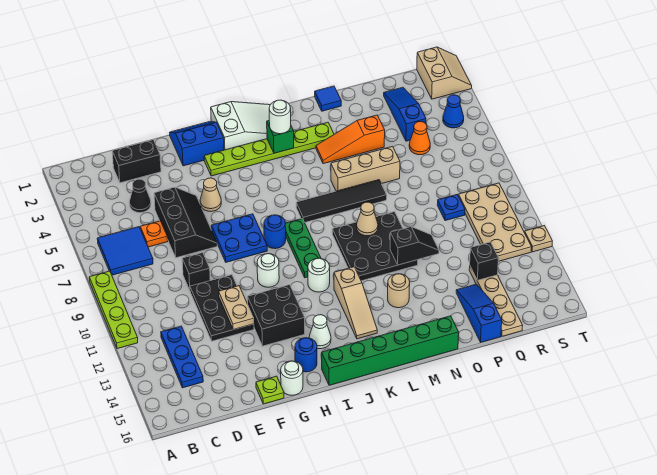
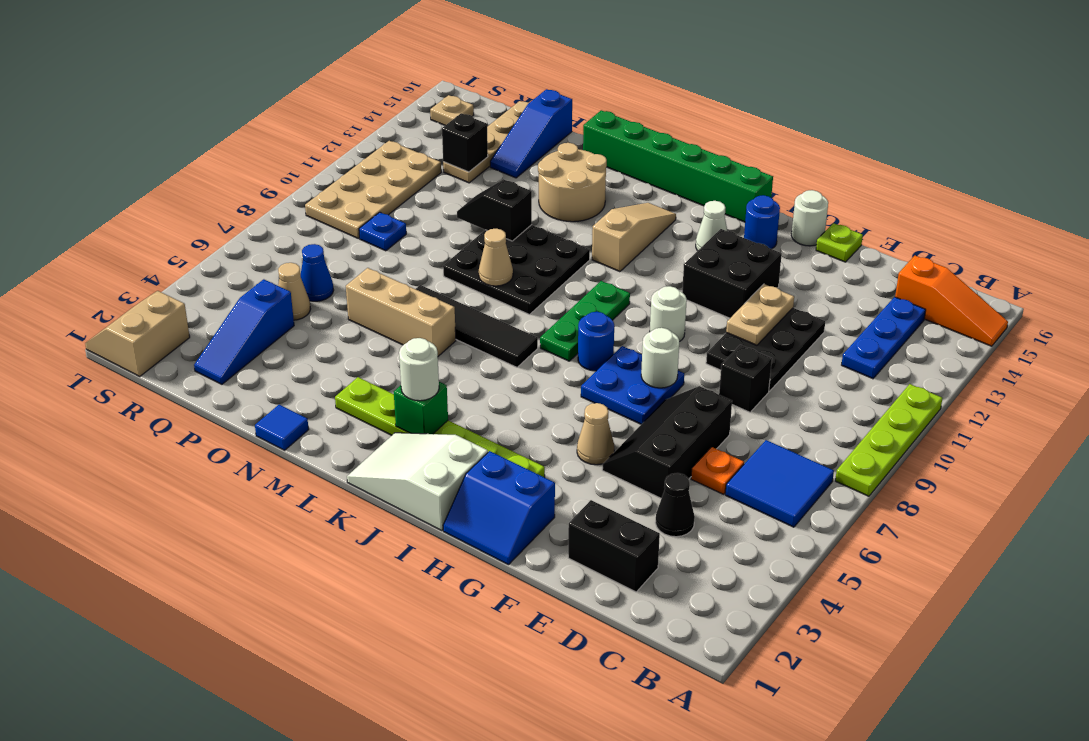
white 1x1 round brick [308,258,330,292] -> white 1x1 round brick moved to [641,328,679,388]
orange 1x3 slope [316,115,385,164] -> orange 1x3 slope moved to [895,256,1008,346]
tan 1x1 round brick [388,274,410,308] -> tan 2x2 round brick [538,143,607,222]
orange 1x1 cone [409,122,430,155] -> tan 1x1 cone [278,263,310,320]
blue 1x1 cone [443,95,464,128] -> blue 1x1 cone moved to [301,244,334,301]
tan 1x1 plate [525,226,552,252] -> tan 1x1 plate moved to [430,95,474,125]

